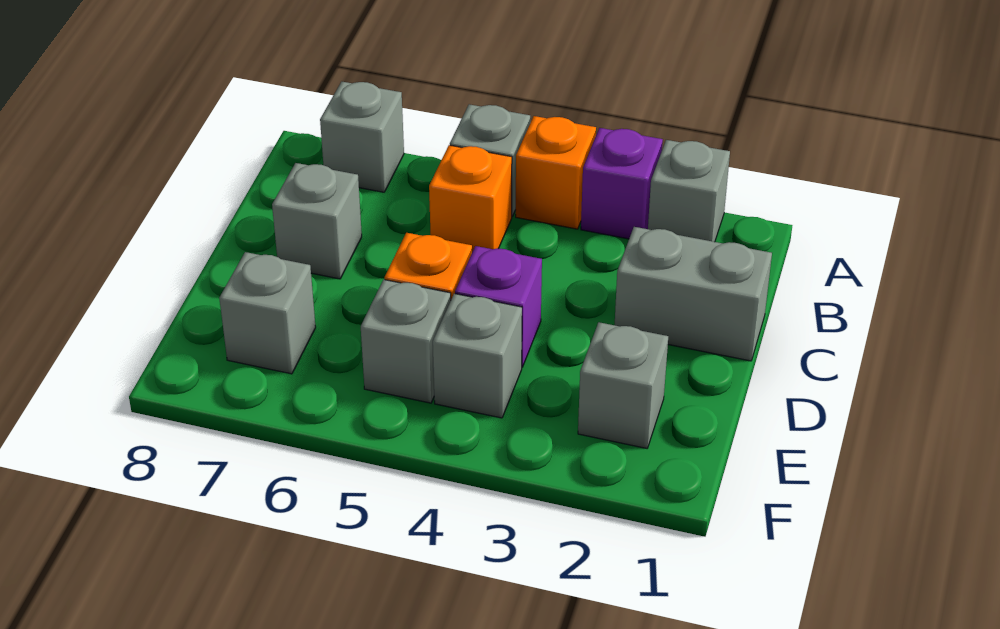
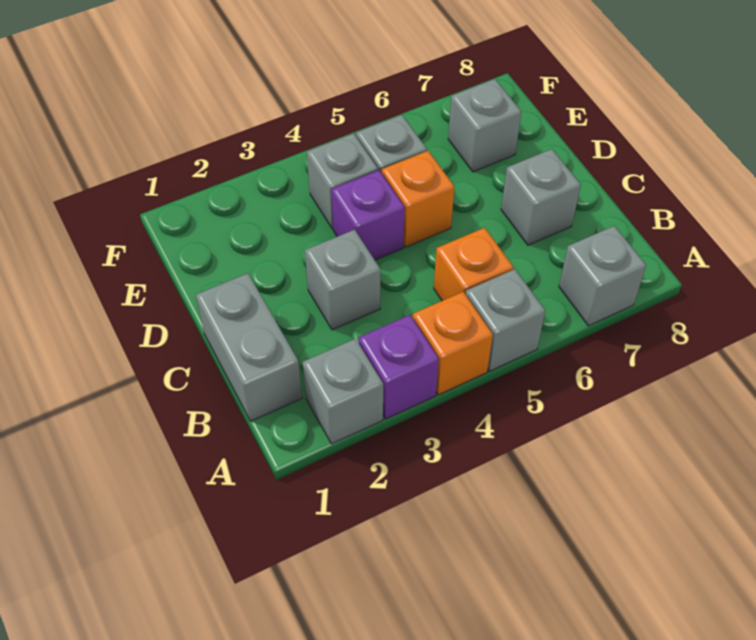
grey 1x2 brick [615,227,772,361] -> grey 1x2 brick turned to [196,273,302,421]
grey 1x1 brick [578,322,668,448] -> grey 1x1 brick moved to [305,230,380,330]

